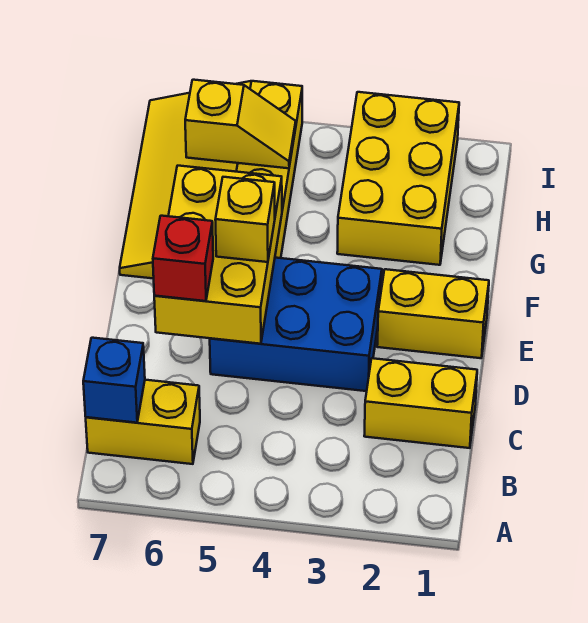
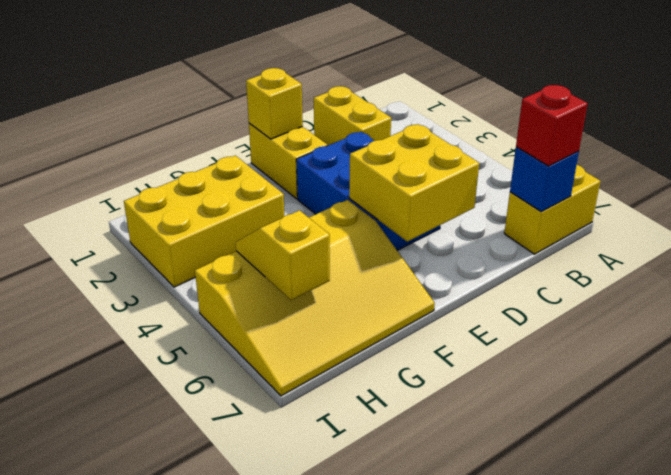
yellow 1x2 brick [86,380,200,464] -> yellow 1x2 brick turned to [504,165,600,254]
yellow 2x3 brick [154,166,282,344] -> yellow 2x2 brick [349,124,479,241]
red 1x1 brick [153,216,213,301] -> red 1x1 brick moved to [516,85,588,166]
yellow 1x1 brick [215,177,275,262] -> yellow 1x1 brick moved to [246,68,303,139]

